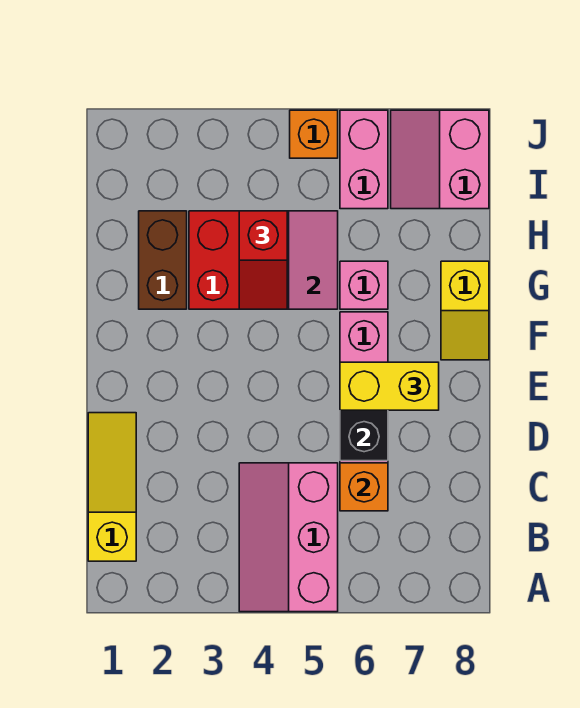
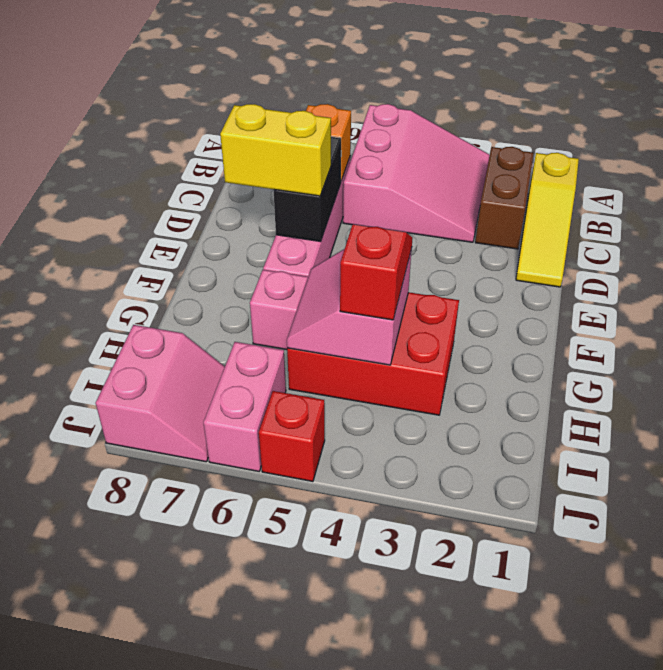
pink 2x3 slope [239,463,338,612] -> pink 3x3 slope [343,104,490,242]
yellow 1x2 slope [441,261,489,360] -> none
brown 1x2 brick [139,211,187,309] -> brown 1x2 brick moved to [475,147,534,249]
orange 1x1 brick [290,110,338,158] -> red 1x1 brick [259,391,325,481]

